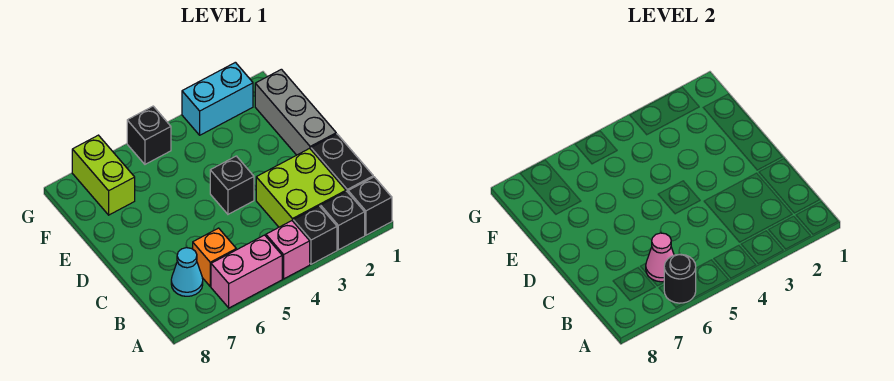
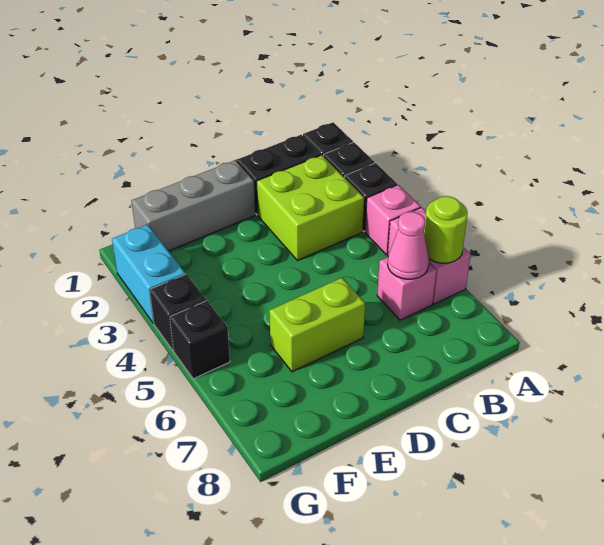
black 1x1 round brick [664,254,696,303] -> lime 1x1 round brick [424,196,468,263]
orange 1x1 brick [193,228,236,286] -> pink 1x1 brick [377,257,436,320]
cyan 1x1 cone [171,248,203,296] -> none
black 1x1 brick [210,156,254,214] -> black 1x1 brick moved to [150,274,206,350]
lime 1x2 brick [72,135,135,215] -> lime 1x2 brick moved to [269,278,365,372]

